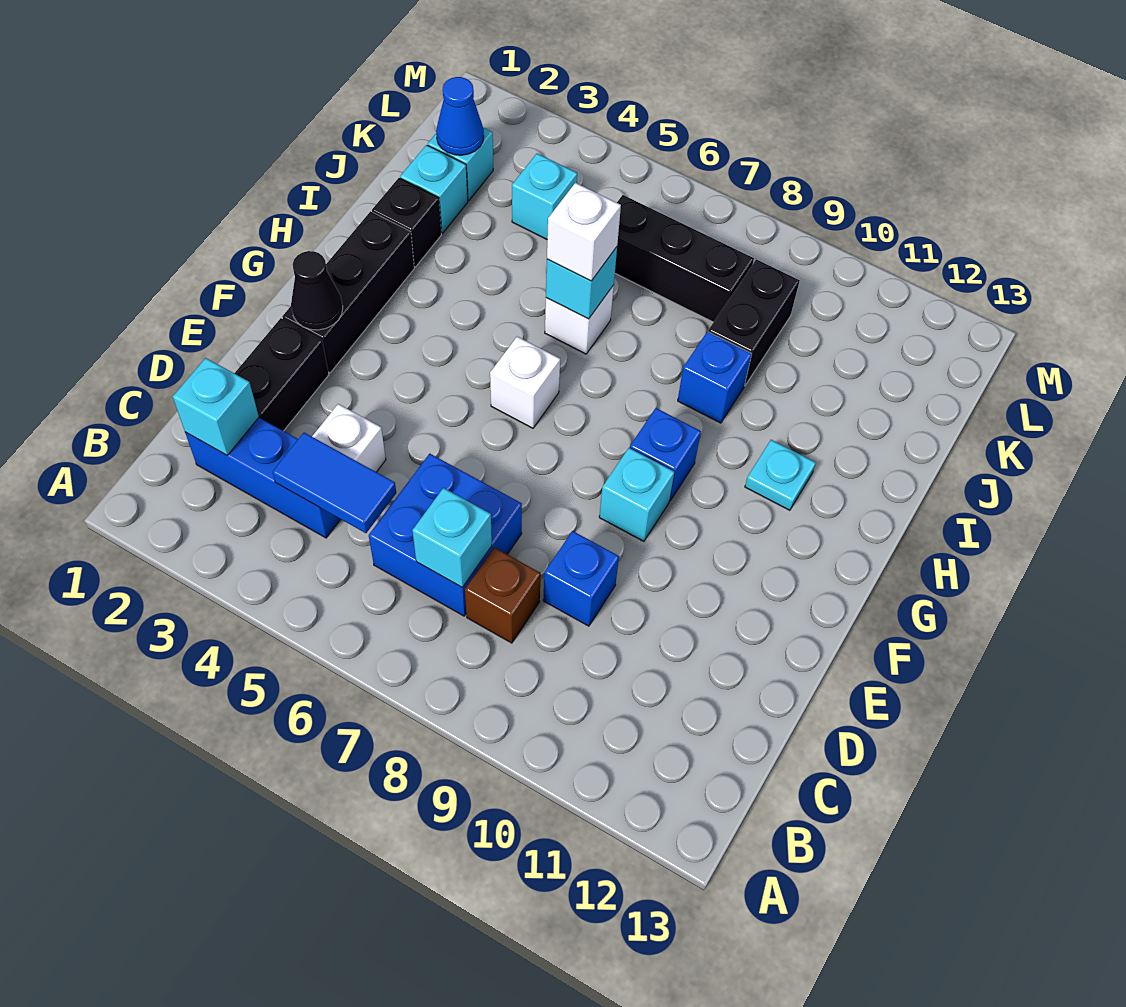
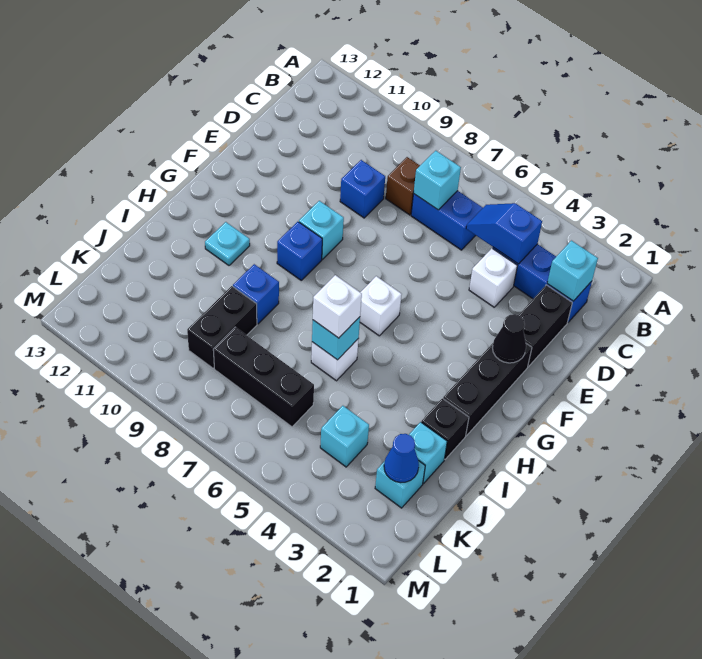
blue 1x2 tile [272,433,396,533] -> blue 1x2 slope [466,203,542,264]
blue 2x2 brick [369,454,522,616] -> blue 1x2 brick [411,191,483,250]

